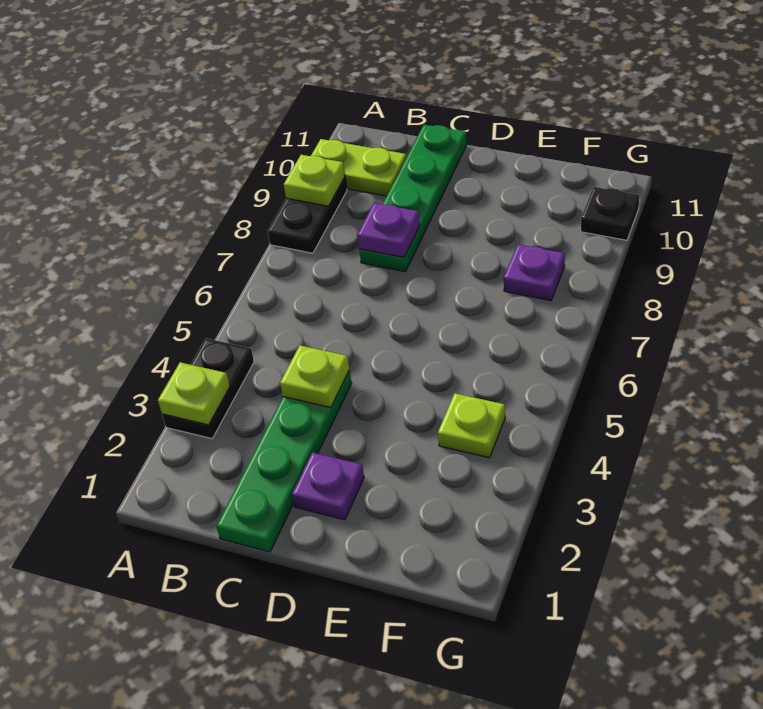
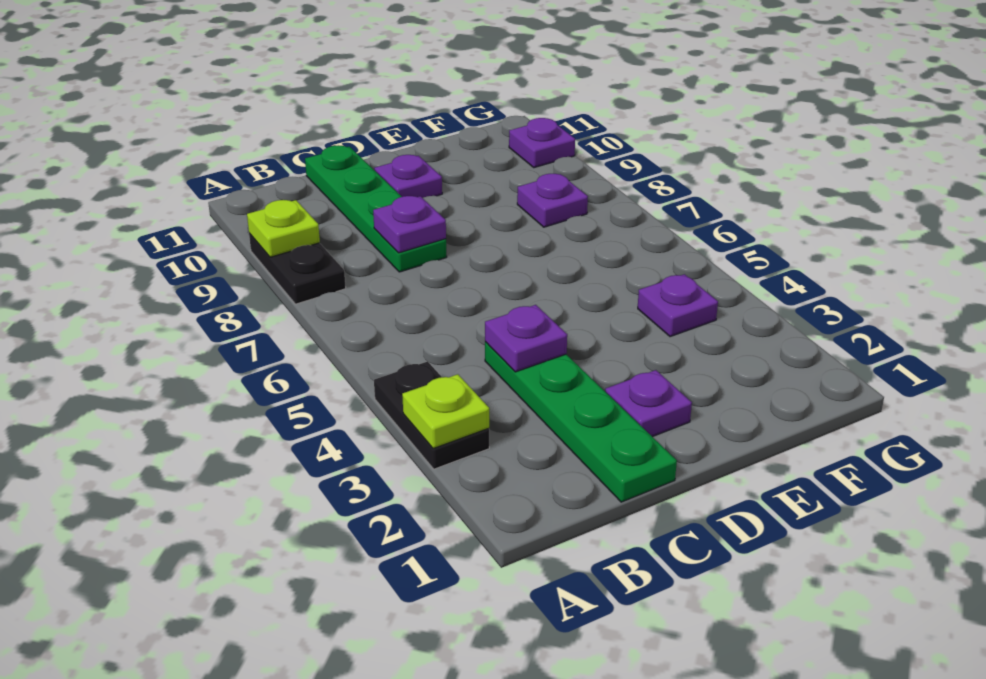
lime 1x2 plate [311,139,406,196] -> none
lime 1x1 plate [280,345,349,408] -> purple 1x1 plate [485,305,567,372]
none -> purple 1x1 plate [374,155,442,198]
lime 1x1 plate [438,393,505,458] -> purple 1x1 plate [638,274,718,337]
black 1x1 plate [581,187,639,240] -> purple 1x1 plate [509,118,575,168]

